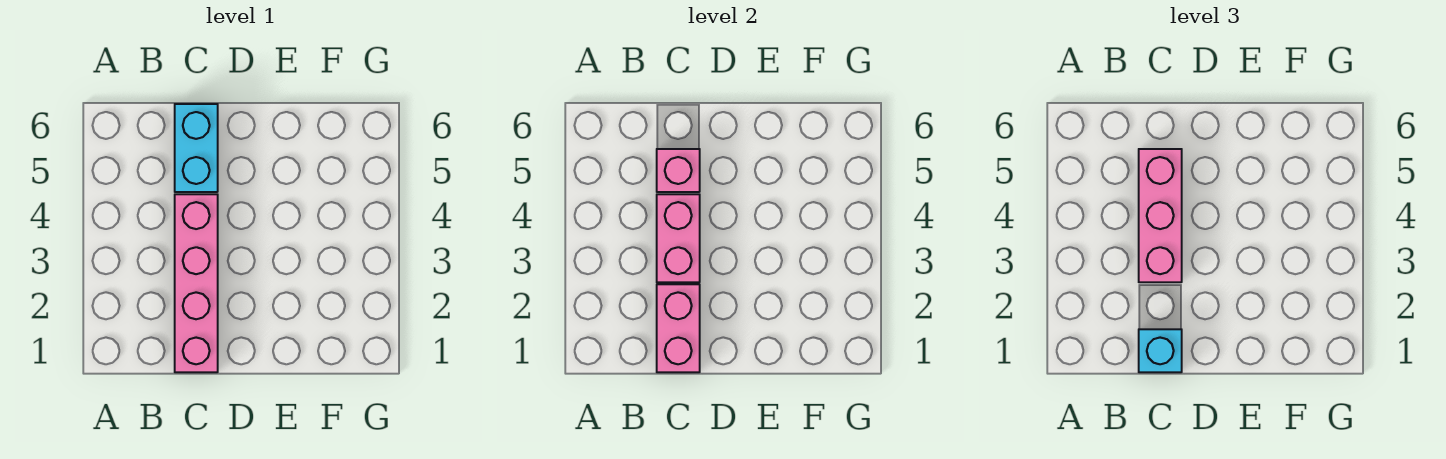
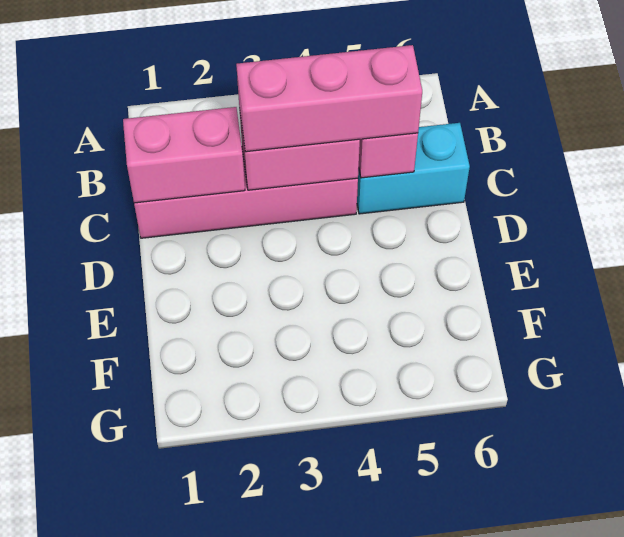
cyan 1x1 brick [1139,329,1182,372] -> none

